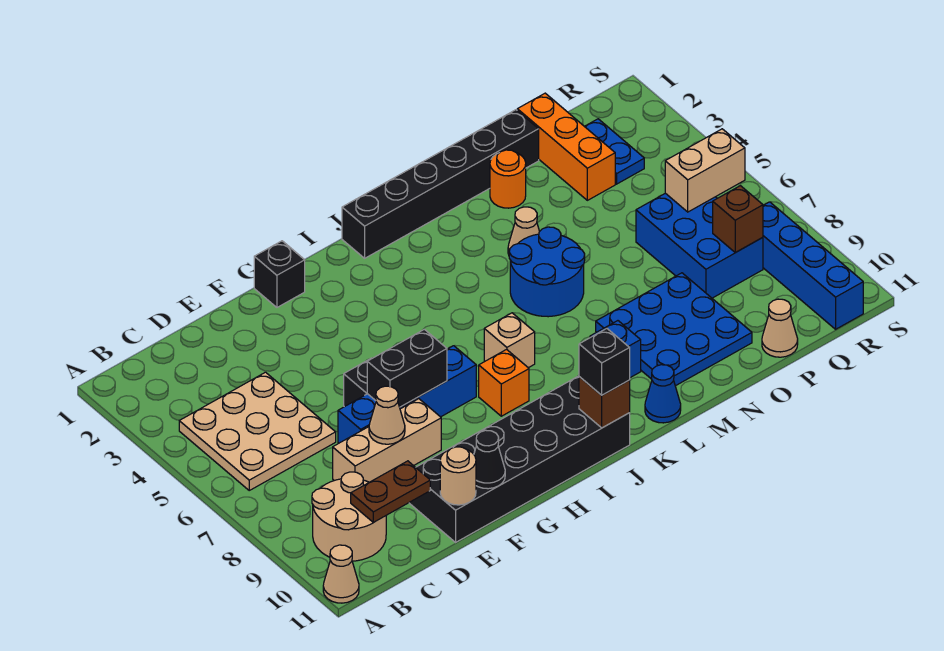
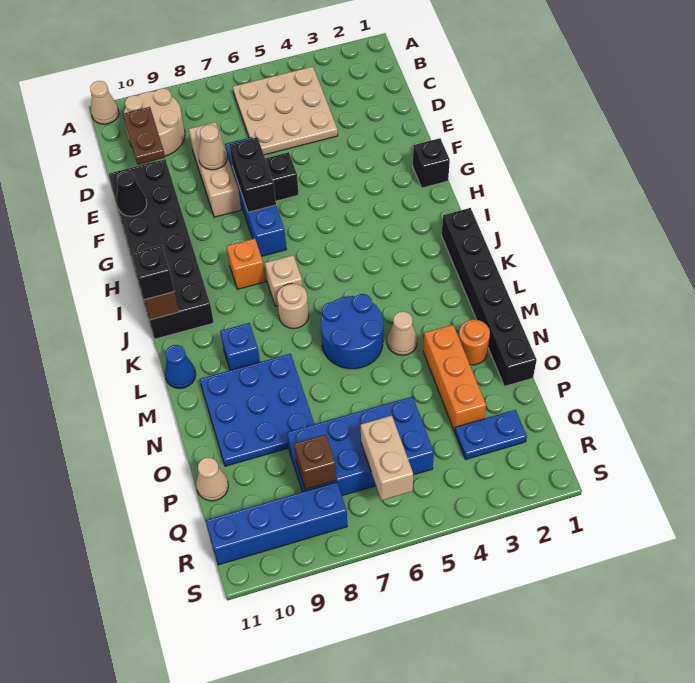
tan 1x1 round brick [440,447,476,505] -> tan 1x1 round brick moved to [277,284,309,329]
orange 1x3 brick [517,93,615,200] -> orange 1x3 brick turned to [423,325,486,431]
blue 2x3 brick [636,193,763,298] -> blue 2x4 brick [287,396,434,496]

